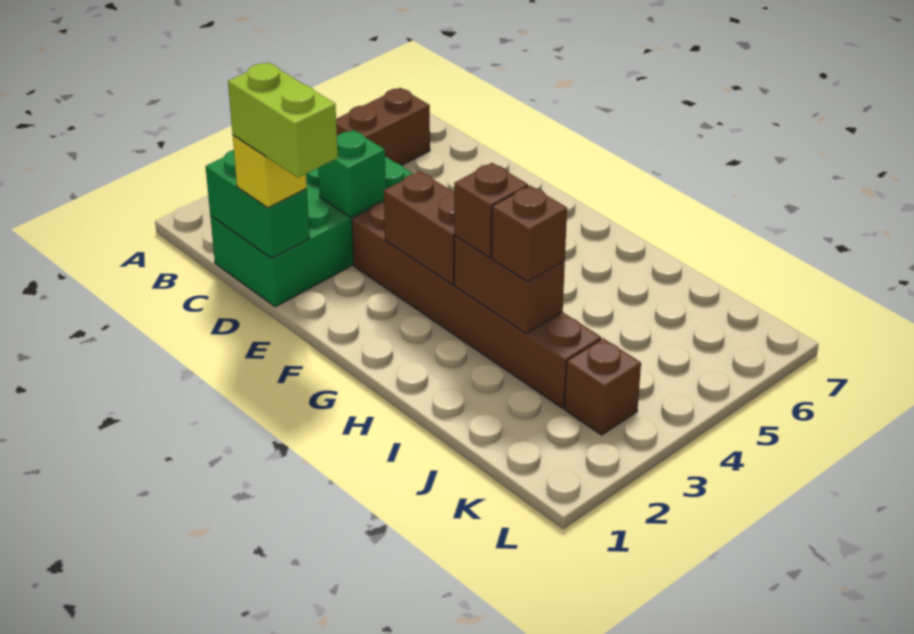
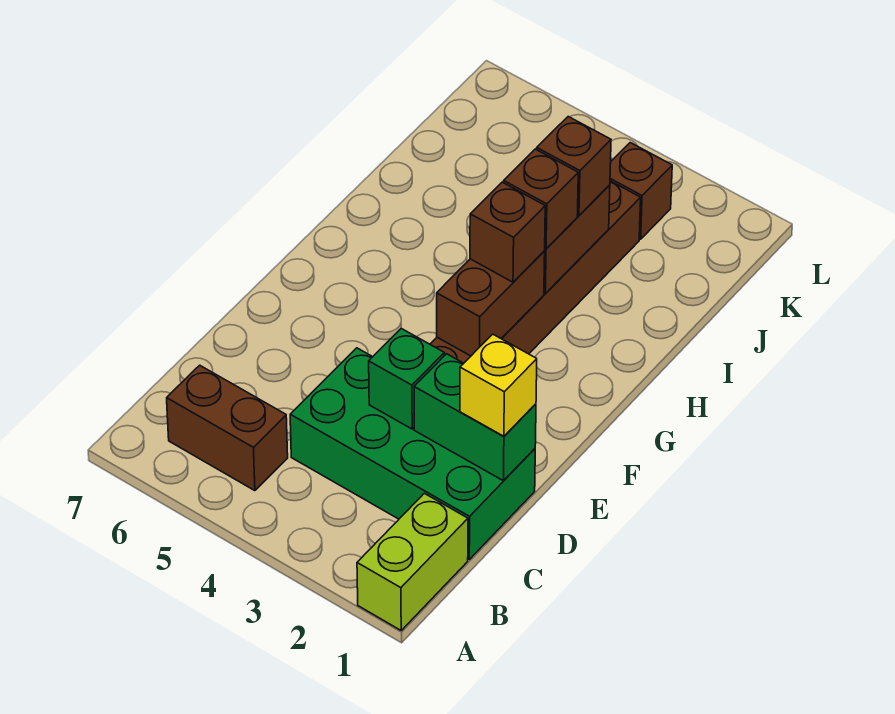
green 1x2 brick [206,150,310,258] -> green 1x2 brick turned to [414,354,536,481]
lime 1x2 brick [228,63,338,178] -> lime 1x2 brick moved to [357,493,468,630]
none -> brown 1x1 brick [470,182,545,282]

